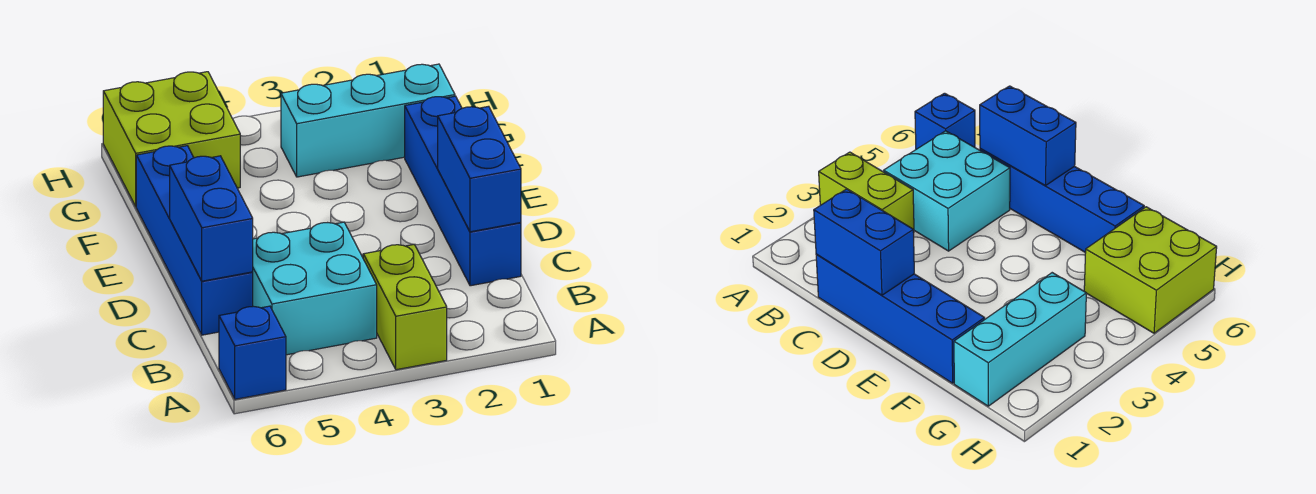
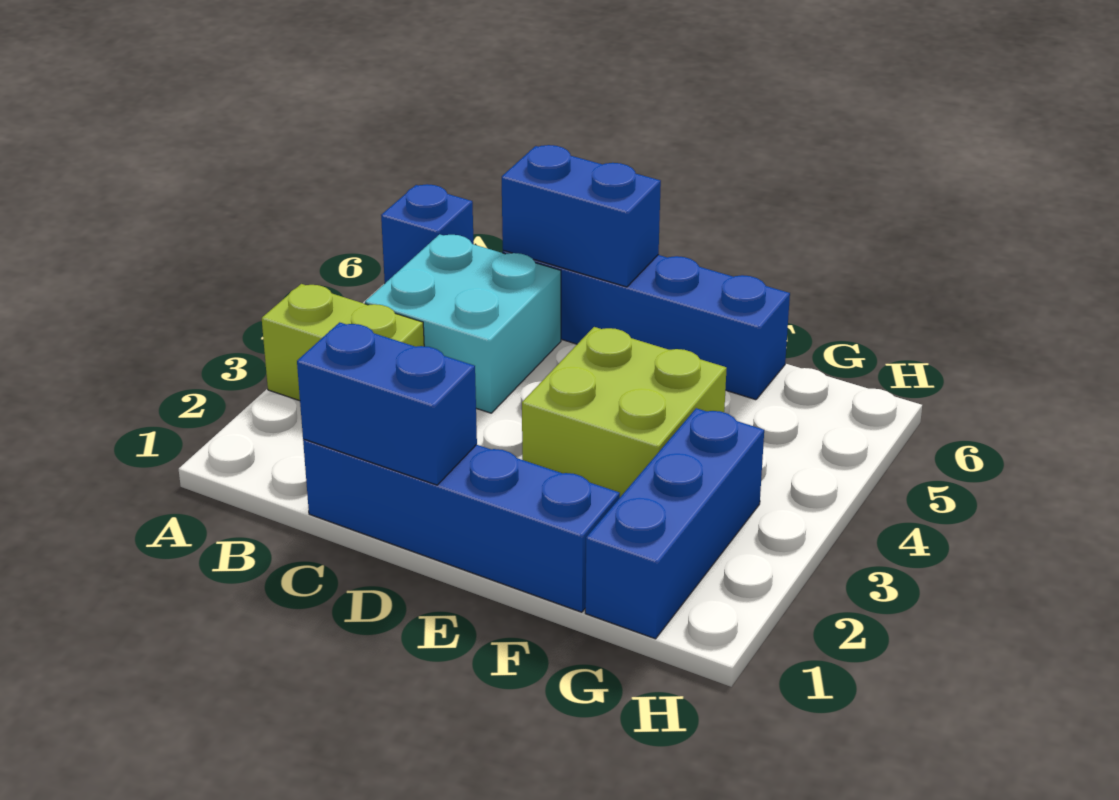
cyan 1x3 brick [281,64,455,177] -> blue 1x3 brick [585,408,764,639]
lime 2x2 brick [103,72,240,206] -> lime 2x2 brick moved to [522,327,727,497]

